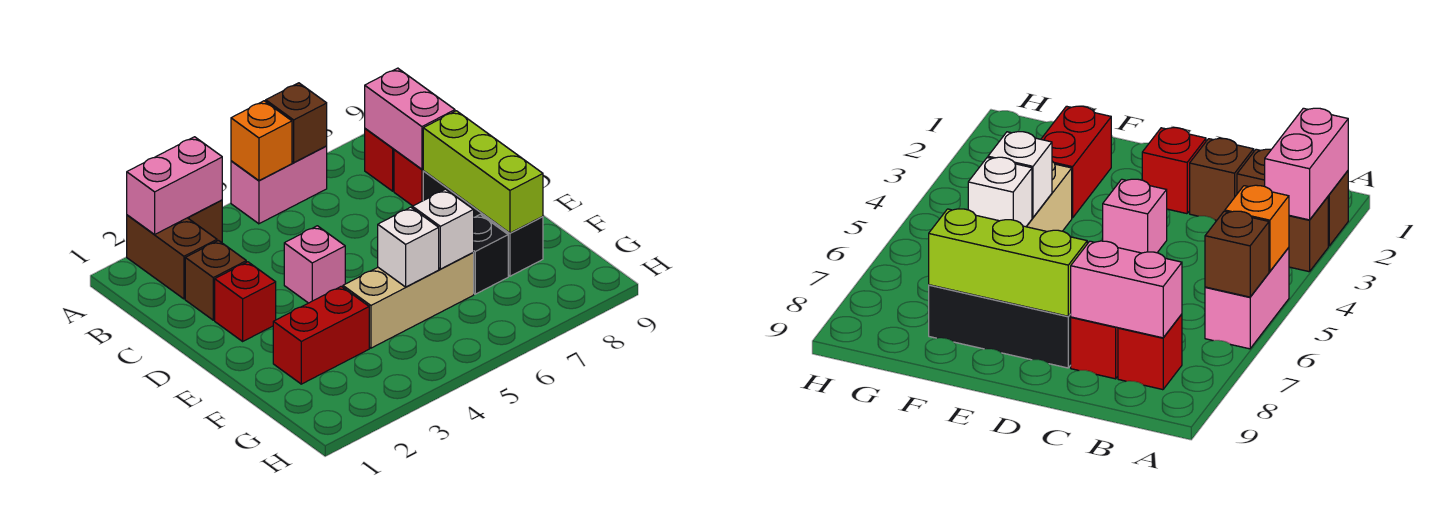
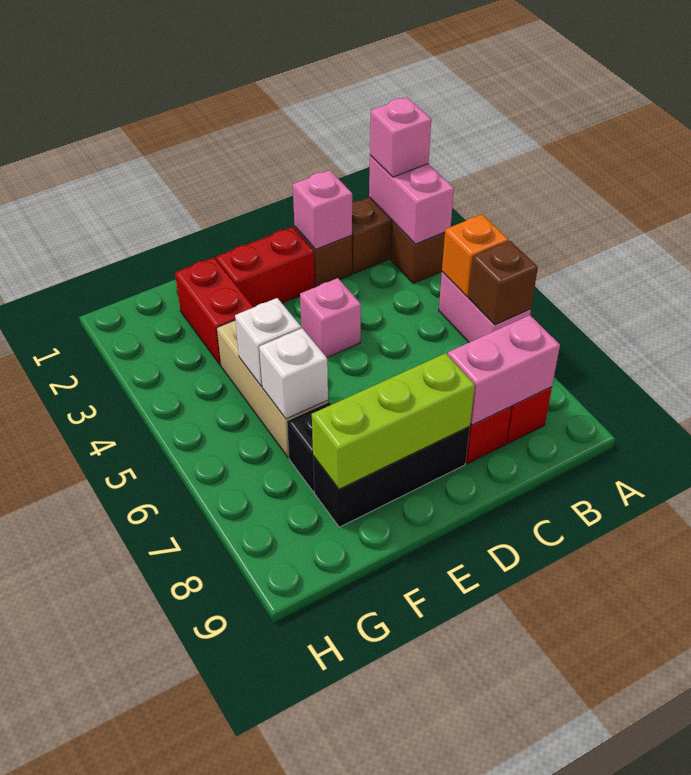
none -> pink 1x1 brick [370,97,431,177]
none -> pink 1x1 brick [293,170,352,249]
red 1x1 brick [215,262,276,341] -> red 1x2 brick [216,227,315,307]

